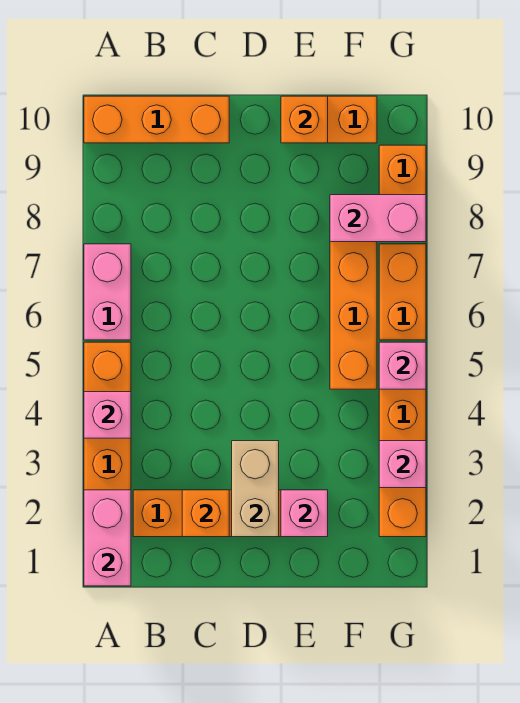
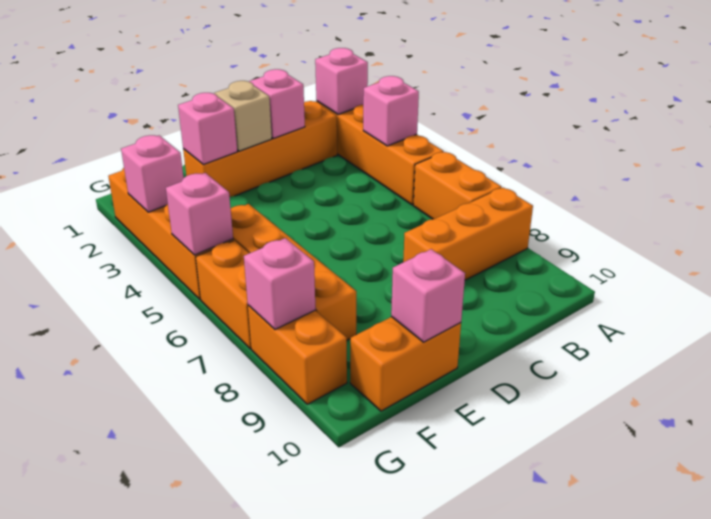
pink 1x2 brick [84,490,131,586] -> pink 1x1 brick [315,48,368,114]
pink 1x2 brick [84,244,131,340] -> orange 1x2 brick [413,152,502,219]
orange 1x3 brick [84,96,229,143] -> orange 1x3 brick moved to [403,188,533,280]
orange 1x1 brick [182,490,229,537] -> pink 1x1 brick [249,69,305,138]
tan 1x2 brick [232,441,279,537] -> tan 1x1 brick [214,81,272,151]
orange 1x1 brick [281,96,328,143] -> pink 1x1 brick [391,249,465,342]
pink 1x2 brick [330,195,426,242] -> pink 1x1 brick [244,238,316,329]

